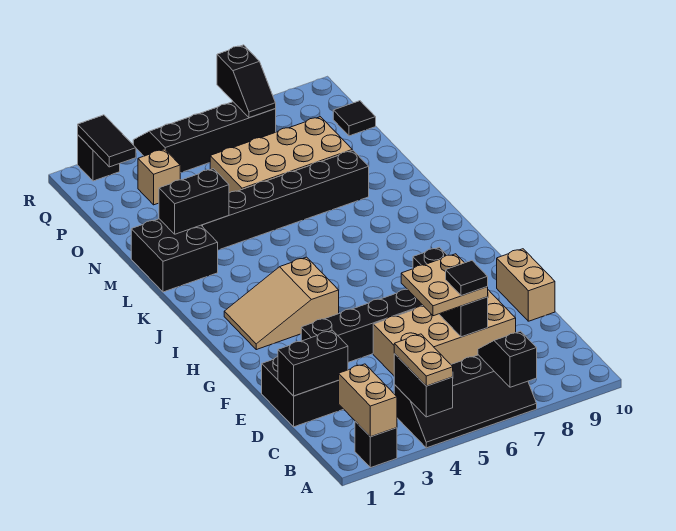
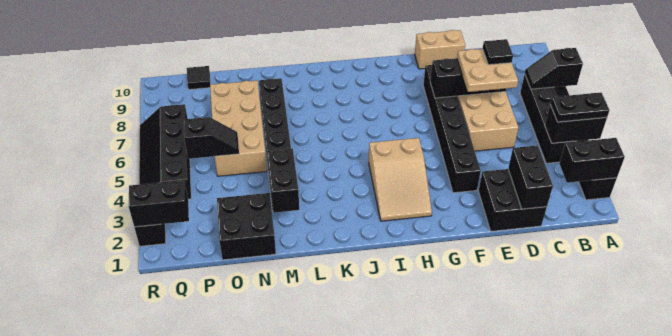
tan 1x2 brick [338,364,397,437] -> black 1x2 brick [559,138,625,183]
tan 1x2 plate [394,334,453,386] -> black 1x2 plate [550,93,609,122]
black 2x2 brick [131,219,218,292] -> black 2x2 brick moved to [217,193,276,260]
tan 1x1 brick [138,149,180,205] -> none
black 1x2 tile [78,115,136,167] -> black 1x2 brick [129,180,189,227]
black 1x2 slope [217,45,276,118] -> black 1x2 slope moved to [184,117,239,159]

